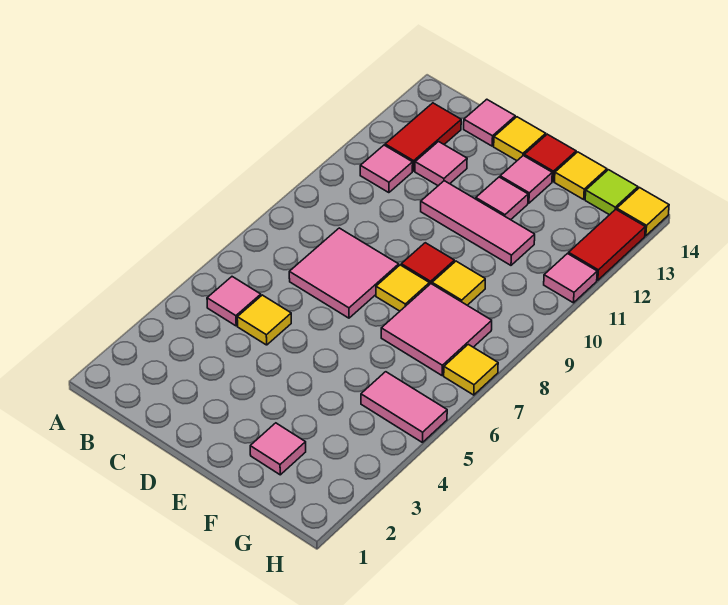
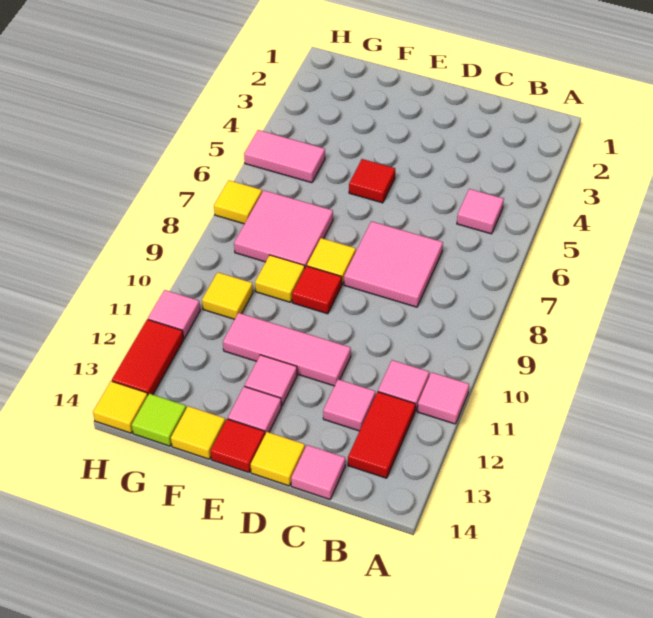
yellow 1x1 tile [237,295,291,345] -> yellow 1x1 tile moved to [202,272,253,319]
none -> red 1x1 tile [349,159,395,203]
pink 1x1 tile [250,423,306,475] -> pink 1x1 tile moved to [417,372,469,424]

